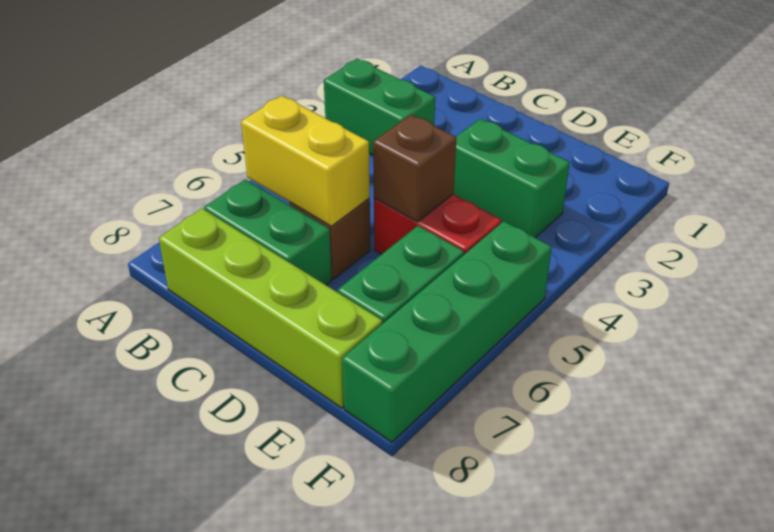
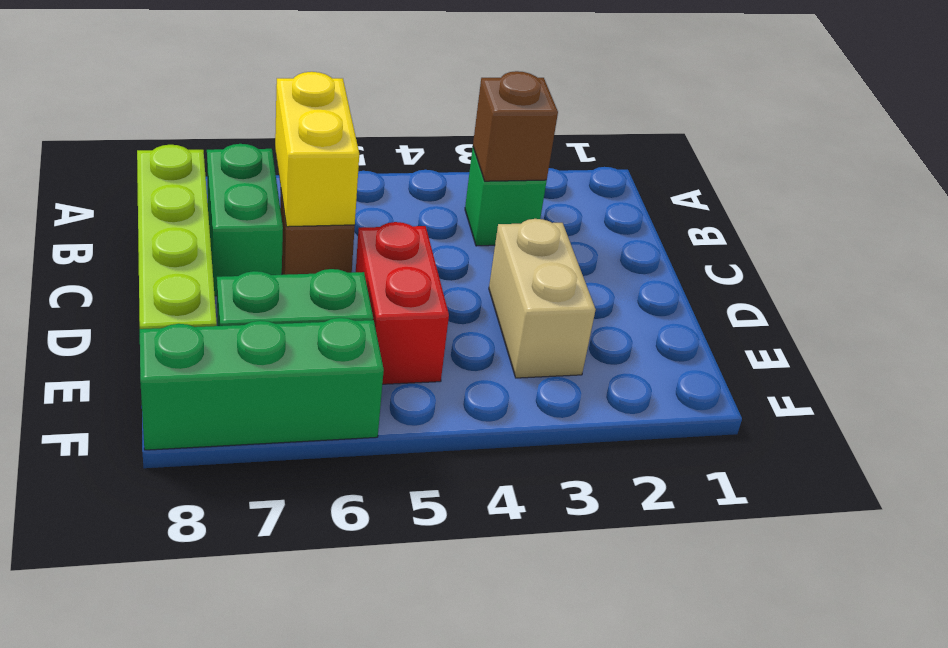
green 1x2 brick [324,59,435,155] -> green 1x1 brick [465,148,547,246]
green 1x2 brick [454,119,570,238] -> tan 1x2 brick [489,219,596,378]
brown 1x1 brick [373,115,457,222] -> brown 1x1 brick moved to [473,71,558,181]
green 1x4 brick [342,221,552,442] -> green 1x3 brick [140,318,384,450]

